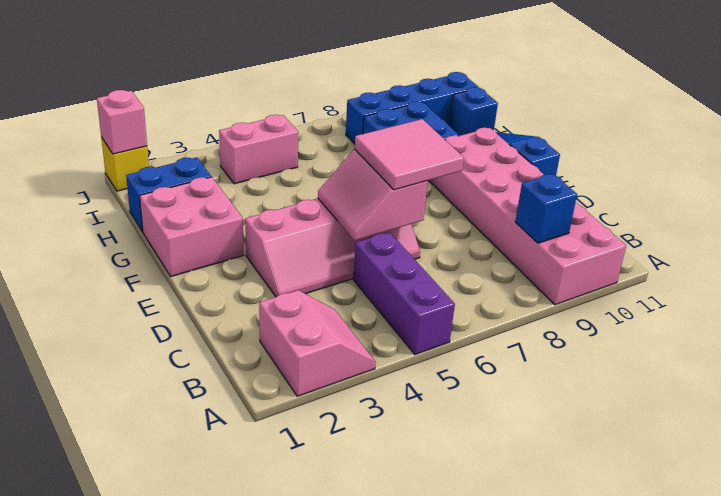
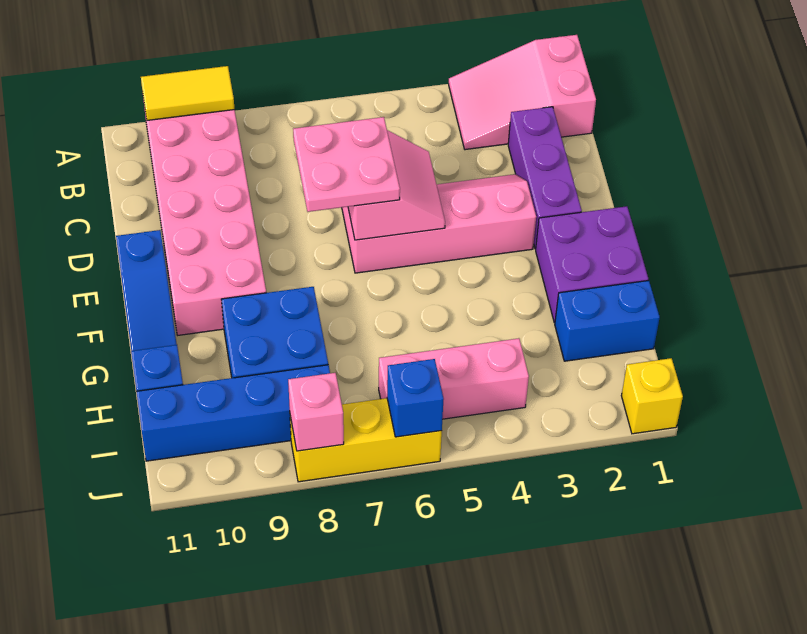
pink 2x2 slope [259,290,376,396] -> pink 2x3 slope [449,35,596,150]
purple 1x3 brick [353,232,455,354] -> purple 1x3 brick moved to [508,107,582,249]
none -> yellow 1x2 tile [141,66,235,120]
blue 1x1 brick [515,174,577,243] -> blue 1x1 brick moved to [387,359,444,437]
pink 2x2 tile [355,119,464,190] -> pink 2x2 plate [293,117,400,212]
pink 2x2 brick [140,177,244,276] -> purple 2x2 brick [536,206,648,323]
pink 1x2 brick [219,115,298,184] -> pink 1x3 brick [379,338,529,419]
pink 1x1 brick [97,90,147,154] -> pink 1x1 brick moved to [288,373,344,451]
none -> yellow 1x3 brick [290,398,442,482]

